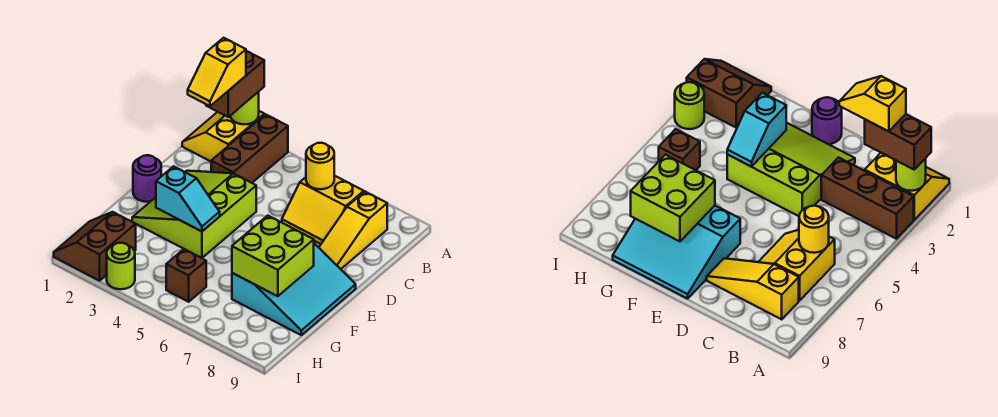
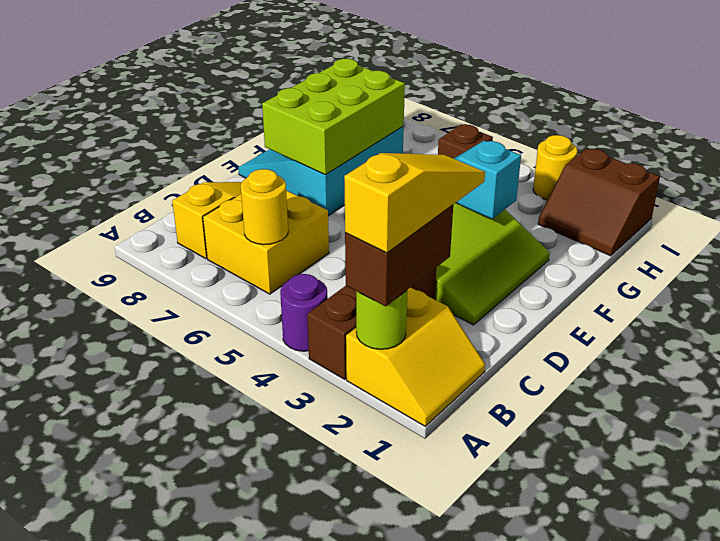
yellow 1x2 slope [188,38,246,106] -> yellow 1x3 slope [344,153,485,253]
yellow 2x2 slope [282,176,364,244] -> yellow 2x2 brick [203,191,329,294]
purple 1x1 round brick [133,155,161,202] -> purple 1x1 round brick moved to [280,274,328,351]
lime 2x2 brick [232,216,314,296] -> lime 2x3 brick [262,59,405,175]
brown 2x2 slope [54,212,136,281] -> brown 2x2 slope turned to [538,149,660,256]
lime 1x1 round brick [107,243,135,289] -> yellow 1x1 round brick [533,135,577,200]

